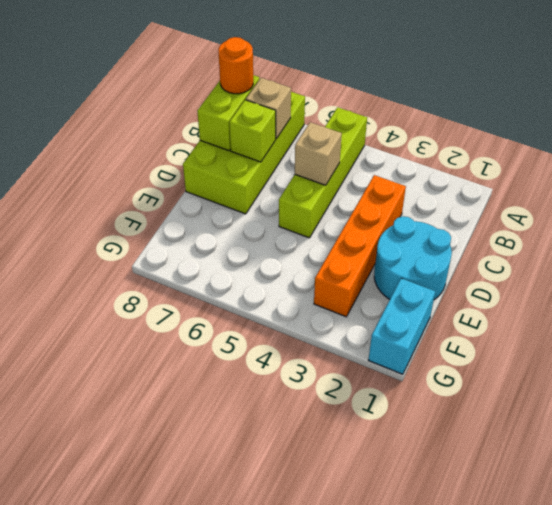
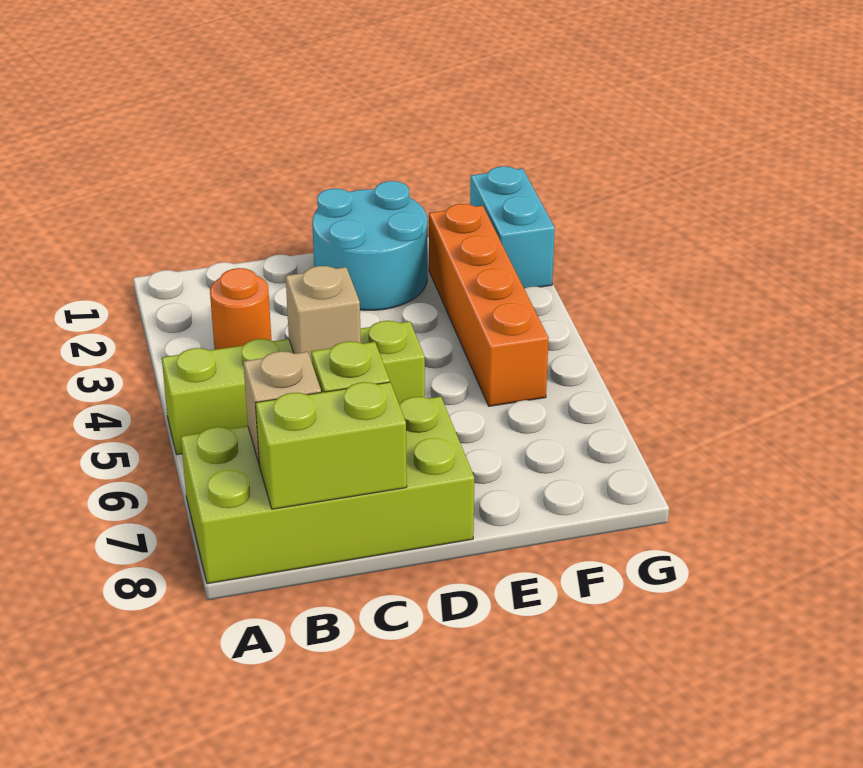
orange 1x1 round brick [219,37,253,94] -> orange 1x1 round brick moved to [210,268,271,350]
orange 1x4 brick [314,175,406,317] -> orange 1x4 brick turned to [429,204,549,406]
cyan 1x2 brick [369,278,435,374] -> cyan 1x2 brick turned to [470,166,555,288]

